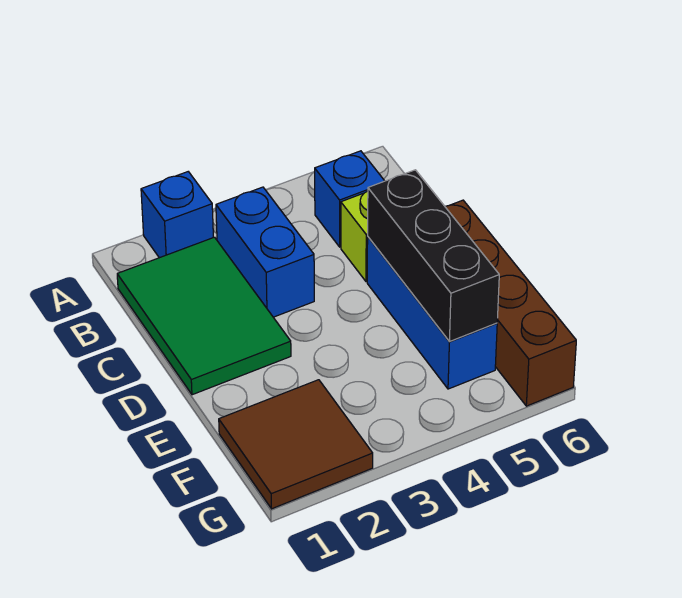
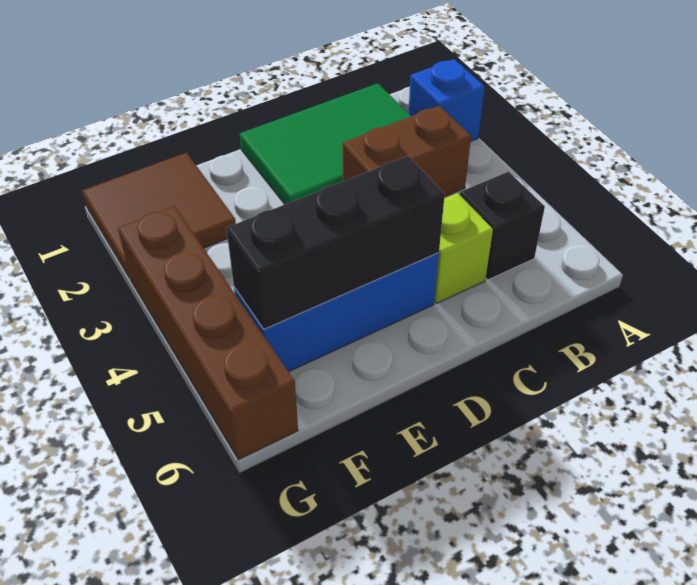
blue 1x2 brick [216,187,314,317] -> brown 1x2 brick [343,106,471,196]
blue 1x1 brick [315,151,384,247] -> black 1x1 brick [460,172,545,280]
brown 1x4 brick [445,200,576,406] -> brown 1x4 brick turned to [118,206,298,460]

